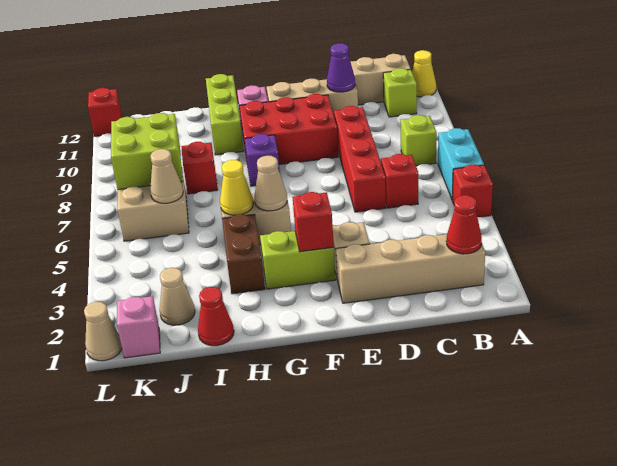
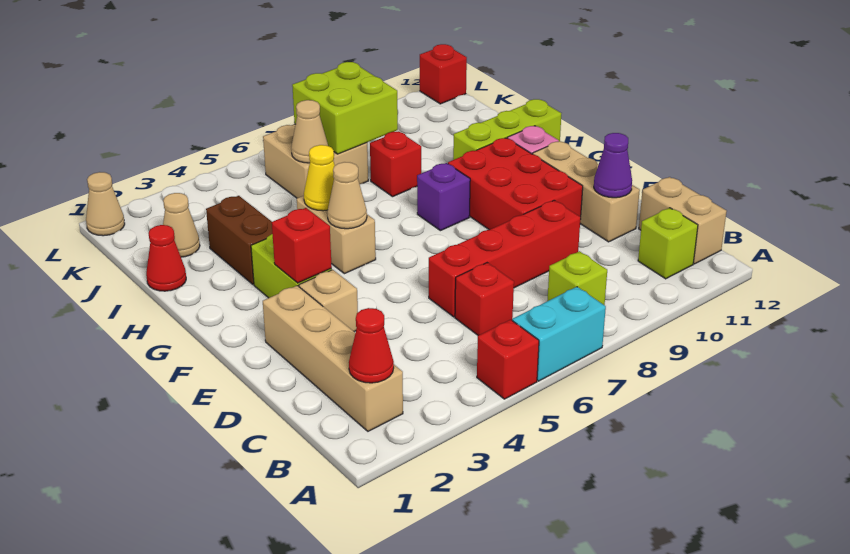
yellow 1x1 cone [412,50,436,97] -> none
brown 1x2 brick [222,214,265,294] -> brown 1x2 brick turned to [206,196,272,285]
pink 1x1 brick [117,296,160,358] -> none

